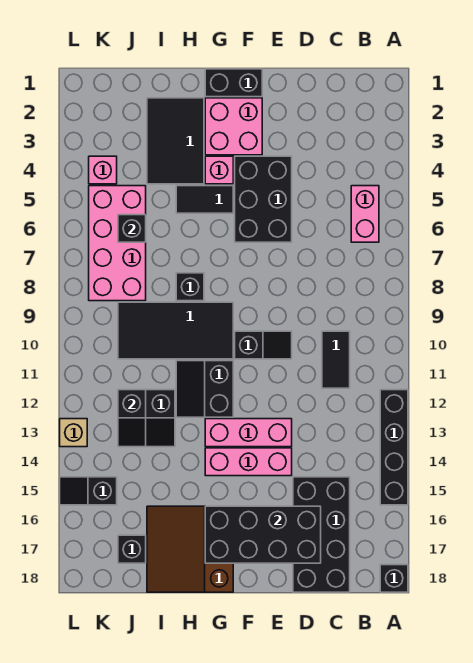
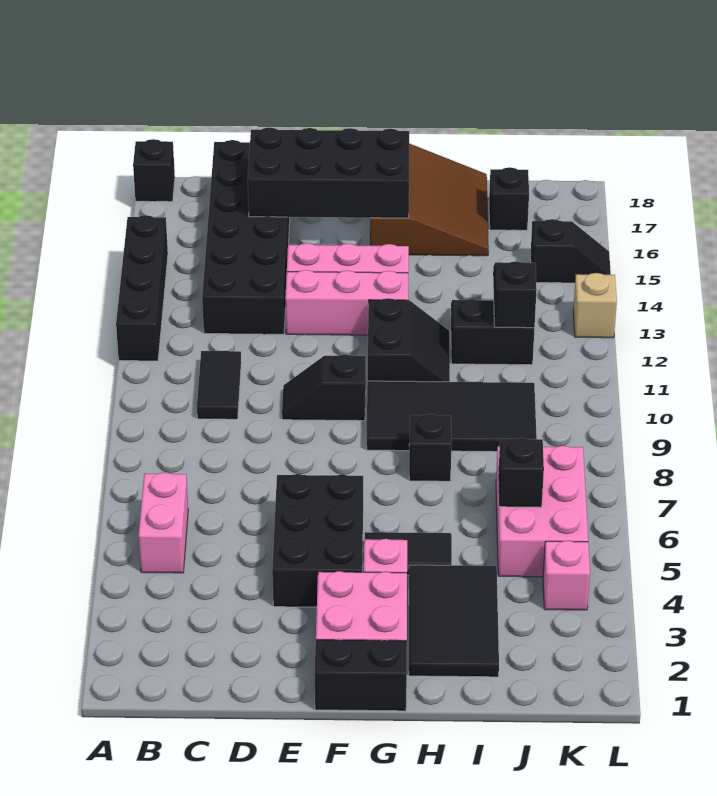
black 2x4 brick [293,477,350,592] -> black 2x6 brick [202,140,290,334]
pink 2x4 brick [89,186,146,301] -> pink 2x3 brick [496,446,588,577]

